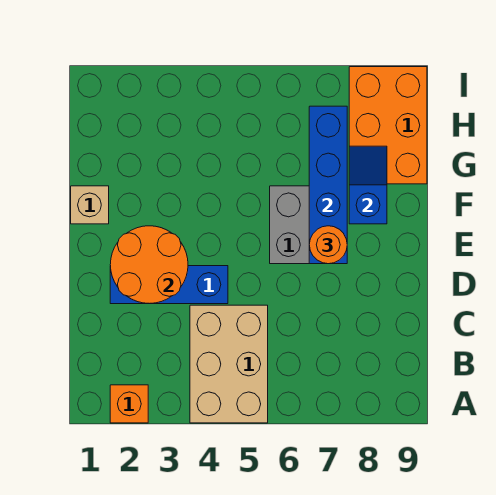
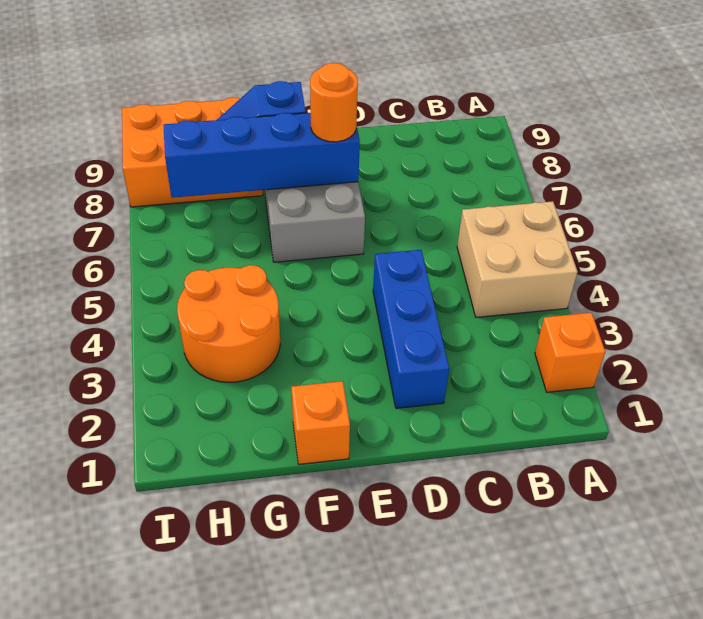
tan 2x3 brick [190,305,268,423] -> tan 2x2 brick [457,201,577,317]
orange 2x2 round brick [110,226,188,304] -> orange 2x2 round brick moved to [177,265,280,382]
tan 1x1 brick [71,186,109,224] -> orange 1x1 brick [292,381,350,464]

